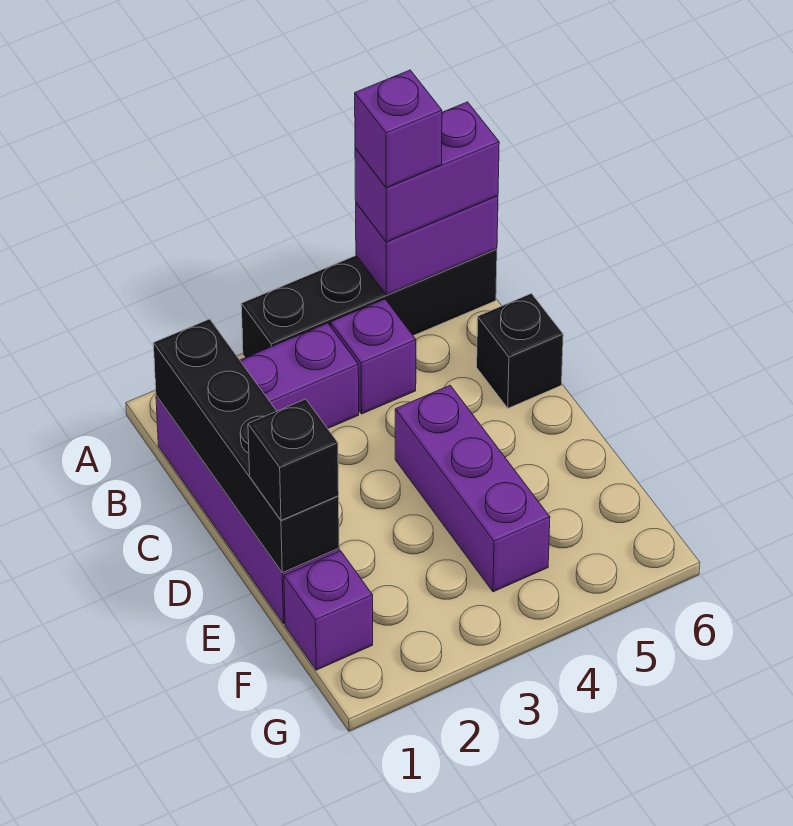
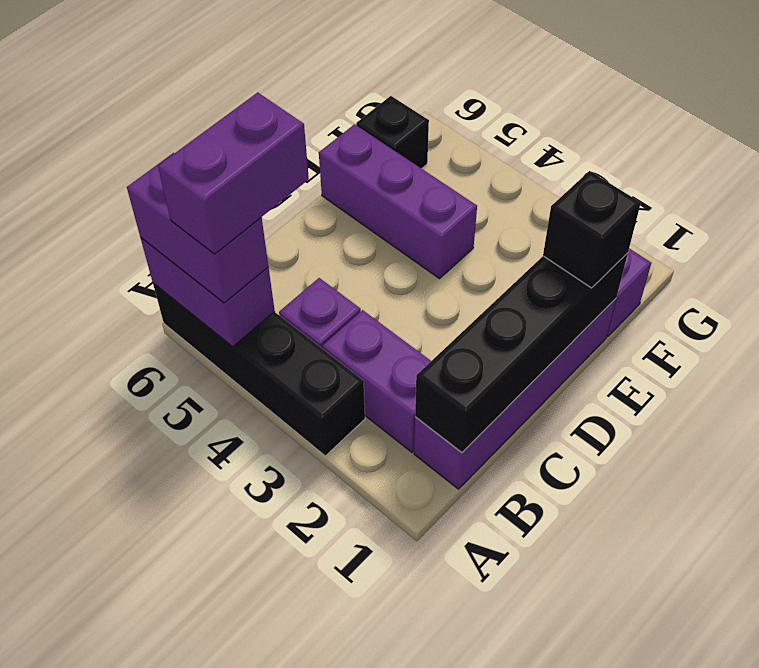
purple 1x1 brick [355,70,442,188] -> purple 1x2 brick [158,93,309,254]
black 1x1 brick [477,294,563,408] -> black 1x1 brick moved to [356,96,429,169]
purple 1x3 brick [395,385,550,592] -> purple 1x3 brick turned to [319,124,477,279]

